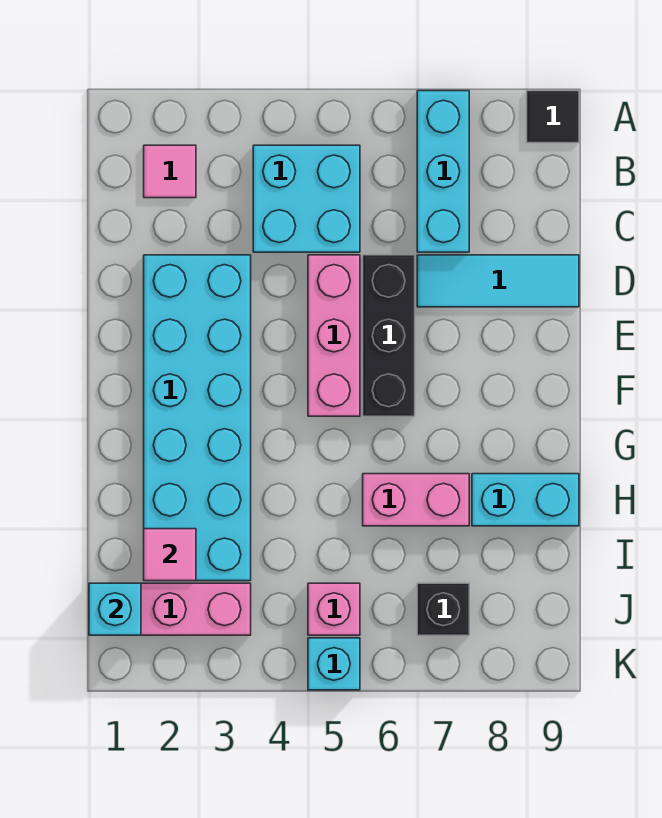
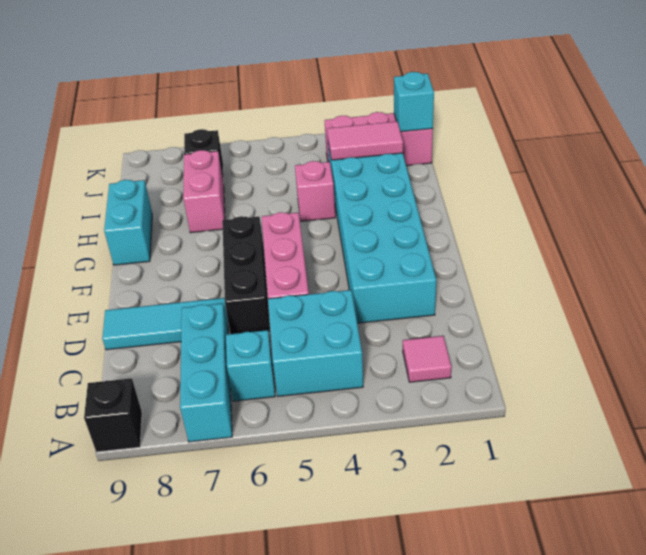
black 1x1 tile [527,91,579,143] -> black 1x1 brick [84,378,142,452]
pink 1x2 brick [363,474,469,526] -> pink 1x2 brick turned to [183,150,225,233]
cyan 1x2 brick [472,474,579,526] -> cyan 1x2 brick turned to [104,180,152,265]
pink 1x1 tile [144,529,196,581] -> pink 1x2 tile [327,121,403,160]
pink 1x1 brick [308,583,360,635] -> pink 1x1 brick moved to [295,161,335,221]
cyan 1x1 brick [308,638,360,690] -> cyan 1x1 brick moved to [226,330,275,401]

